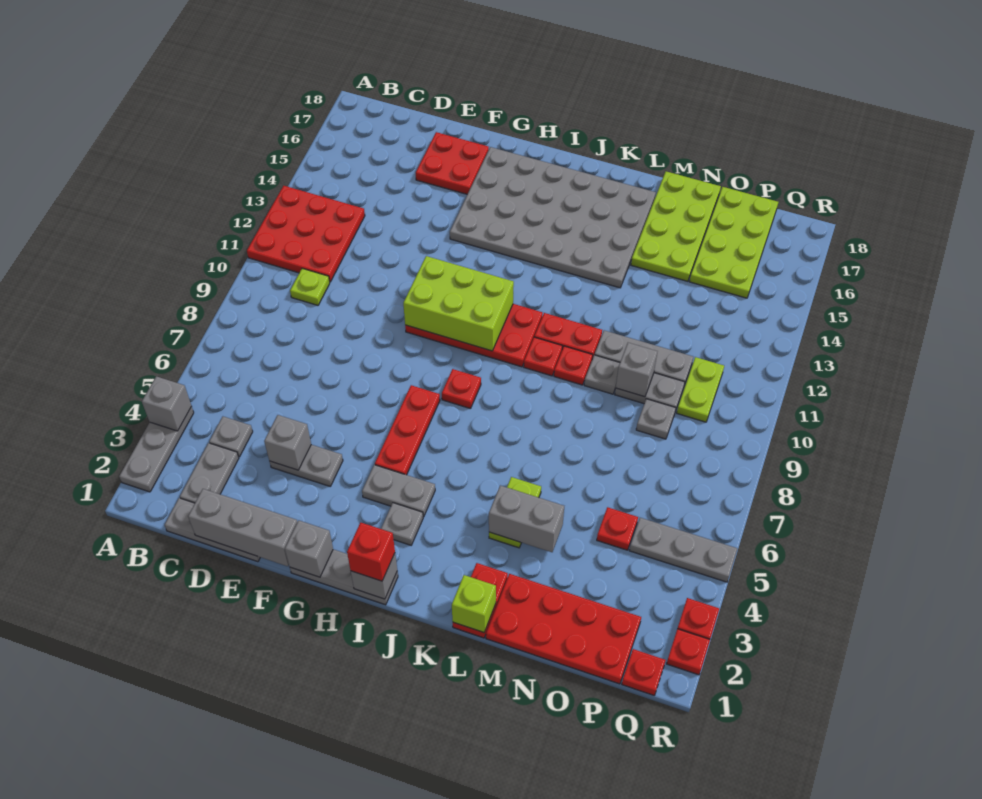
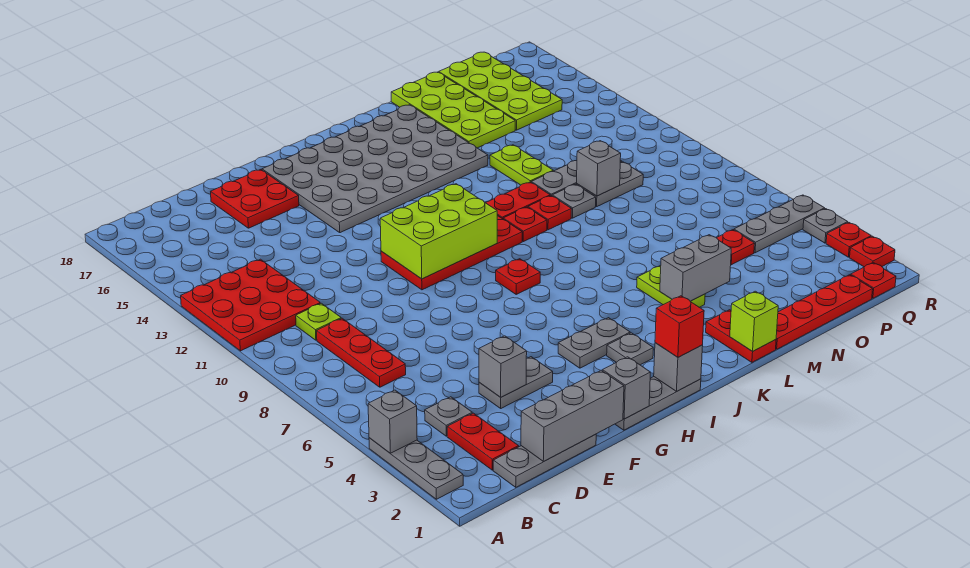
grey 1x2 plate [180,443,239,503] -> red 1x2 plate [447,413,519,470]
red 1x3 plate [375,385,440,475] -> red 1x3 plate moved to [317,318,406,387]
red 2x4 plate [486,574,641,684] -> red 1x4 plate [776,275,873,349]
grey 1x1 plate [636,399,676,439] -> grey 1x1 plate moved to [803,209,848,243]
lime 1x2 plate [677,357,724,422] -> lime 1x2 plate moved to [490,145,553,185]

